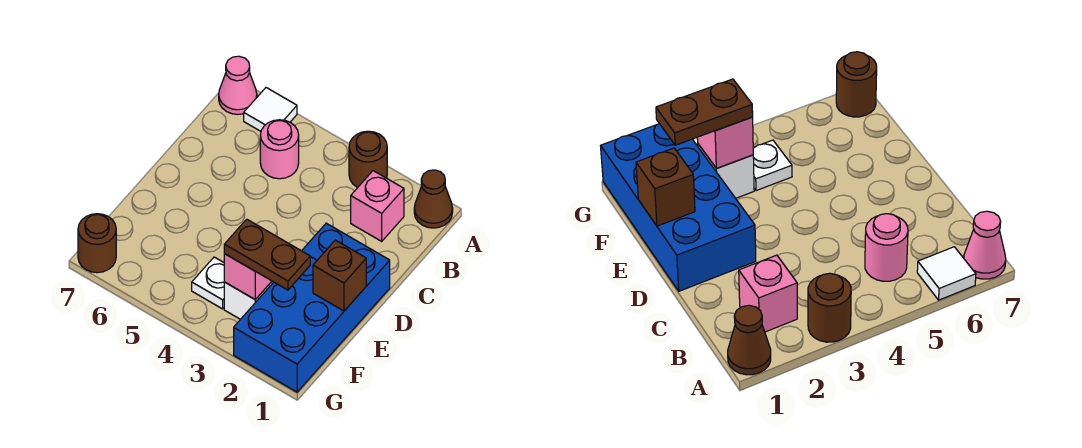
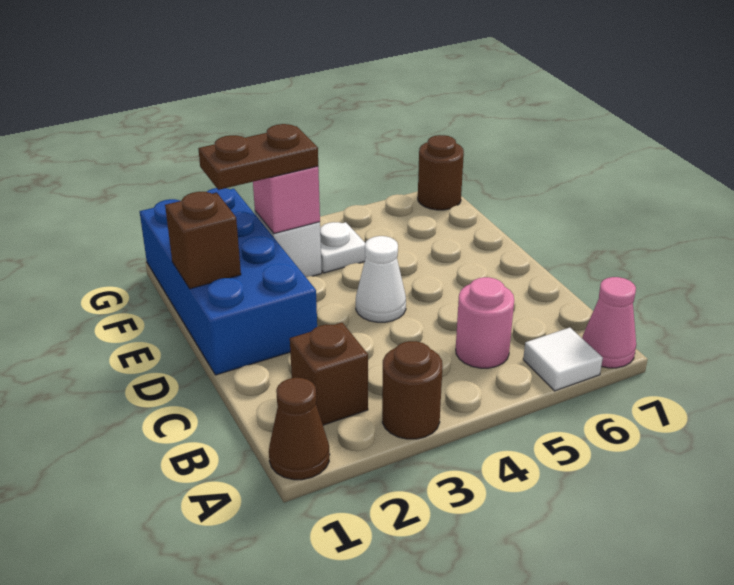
pink 1x1 brick [351,171,404,241] -> brown 1x1 brick [290,322,368,425]
none -> white 1x1 cone [356,236,406,322]

